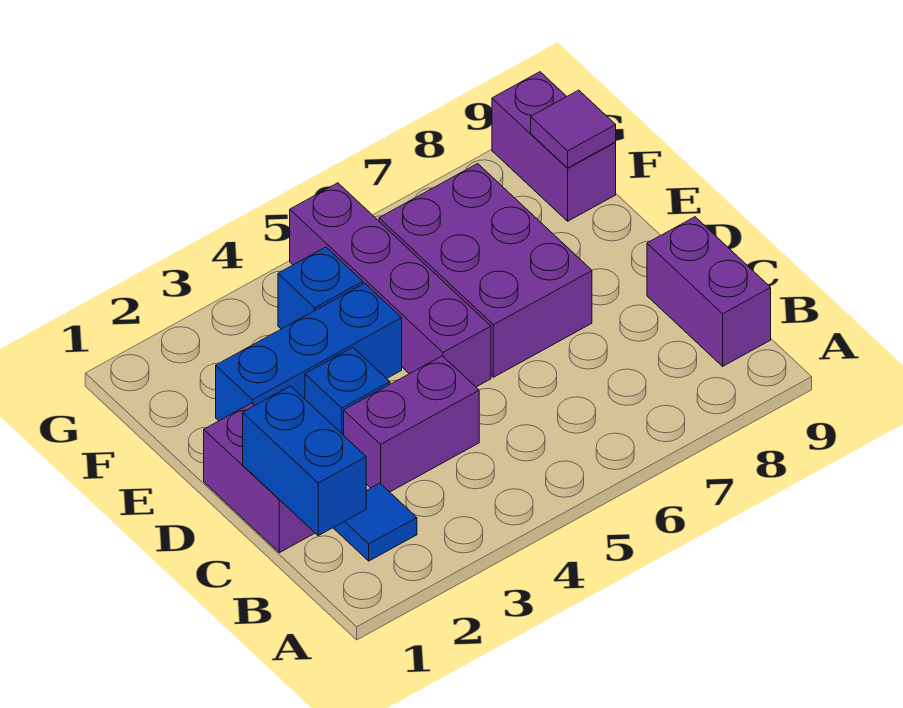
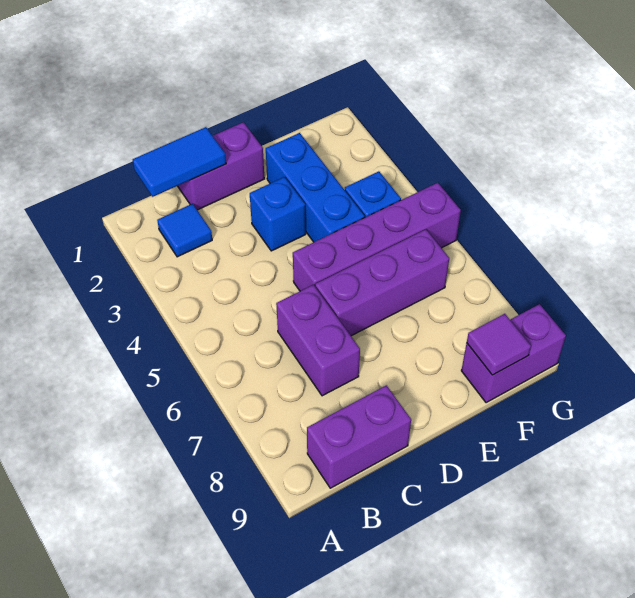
blue 1x2 brick [243,386,366,536] -> blue 1x2 tile [133,127,226,197]
purple 1x2 brick [344,356,479,492] -> purple 1x2 brick moved to [276,285,360,396]
purple 2x3 brick [379,164,592,377] -> purple 1x3 brick [315,229,449,336]

